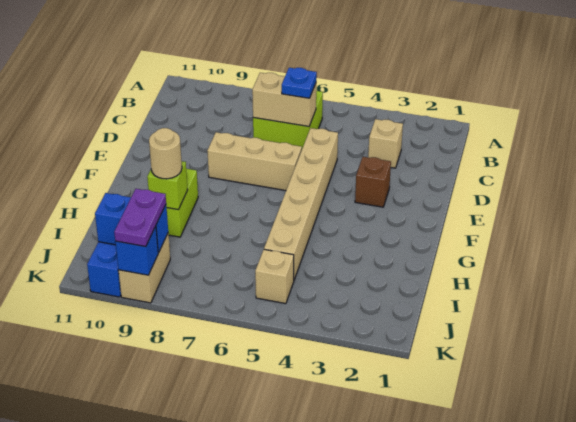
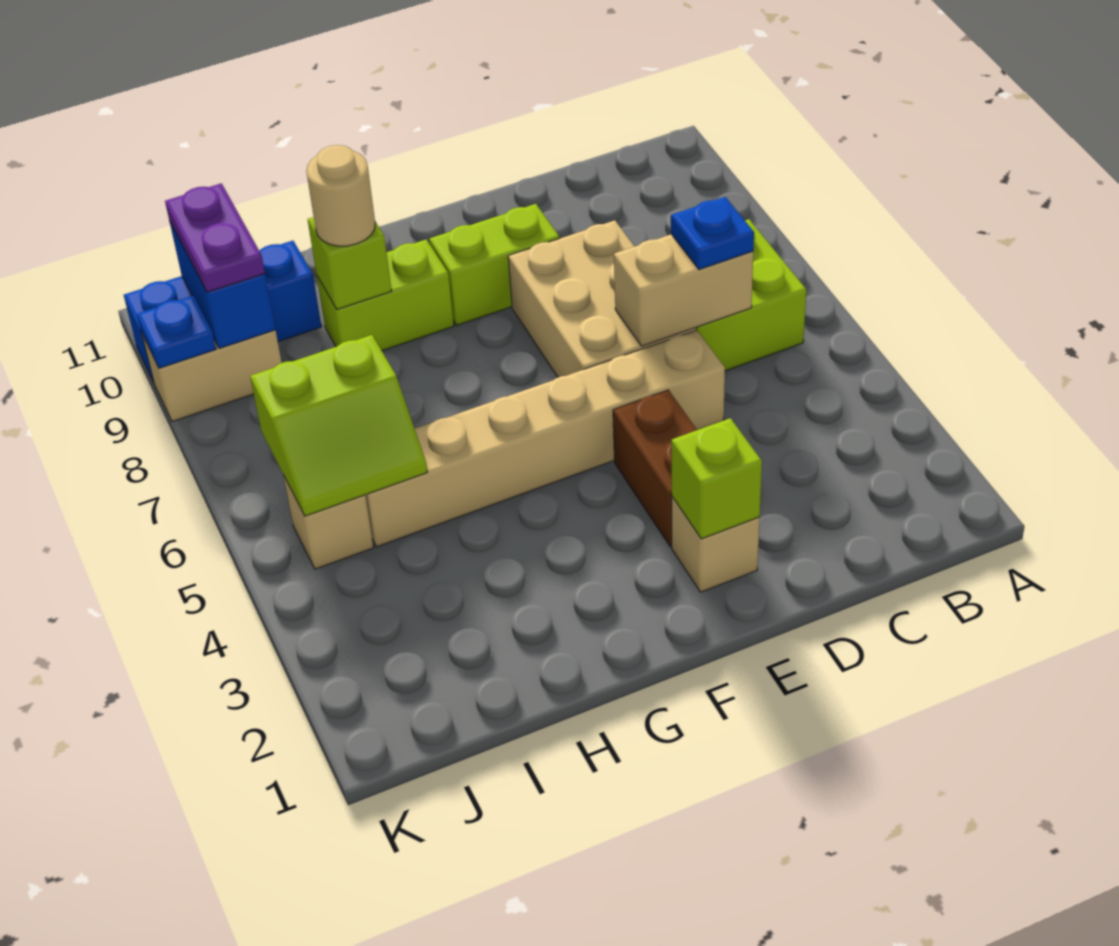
tan 1x1 brick [368,119,403,168] -> tan 1x1 brick moved to [672,497,760,592]
tan 1x2 brick [252,73,316,127] -> tan 1x2 brick turned to [614,234,753,346]
none -> lime 1x1 brick [671,418,762,539]
brown 1x1 brick [355,157,391,207] -> brown 1x2 brick [613,390,697,547]
tan 1x3 brick [207,132,302,191] -> tan 2x3 brick [508,220,696,377]
none -> lime 1x2 brick [429,204,560,325]
none -> lime 2x2 slope [250,335,427,516]
purple 1x2 plate [114,189,166,247] -> purple 1x2 plate turned to [165,183,265,292]
blue 1x1 brick [115,226,159,275] -> blue 1x1 plate [137,296,216,368]

